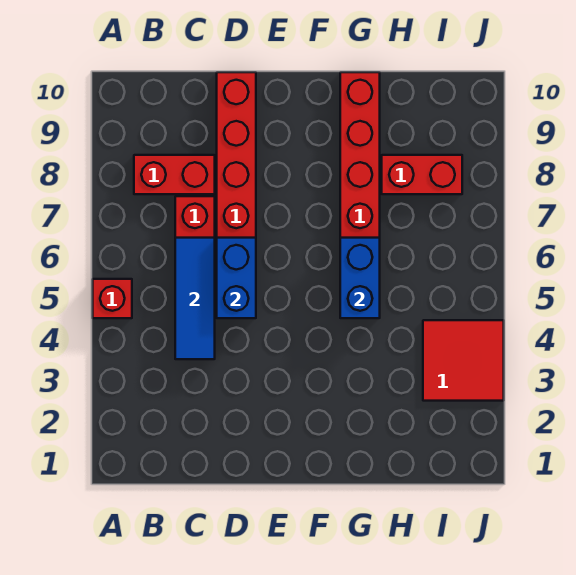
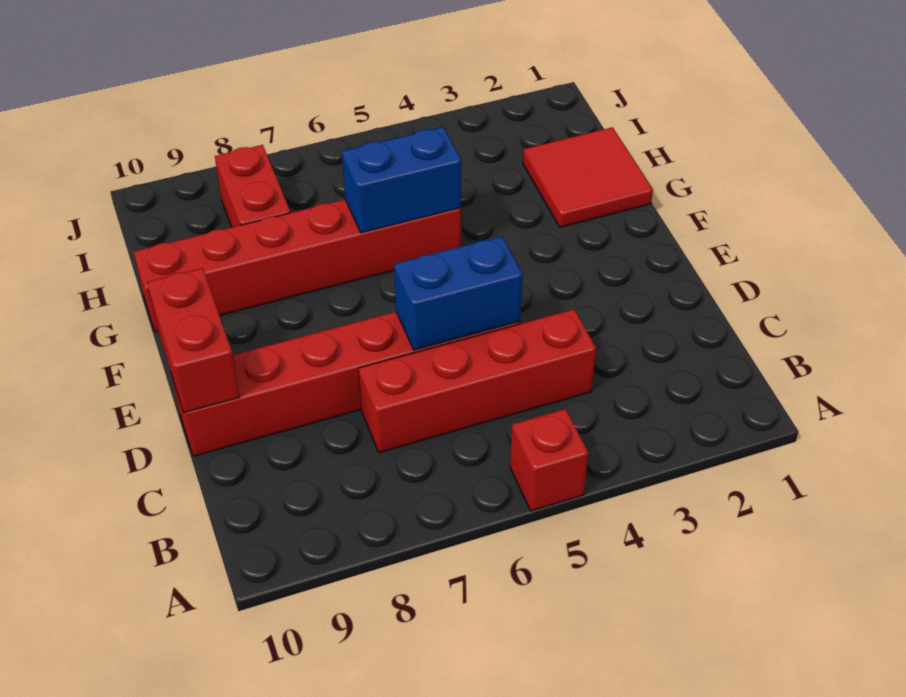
red 1x2 brick [134,155,215,194] -> red 1x2 brick moved to [147,268,240,413]
blue 1x3 tile [175,238,215,359] -> none
red 2x2 tile [423,320,504,401] -> red 2x2 tile moved to [523,127,653,227]

